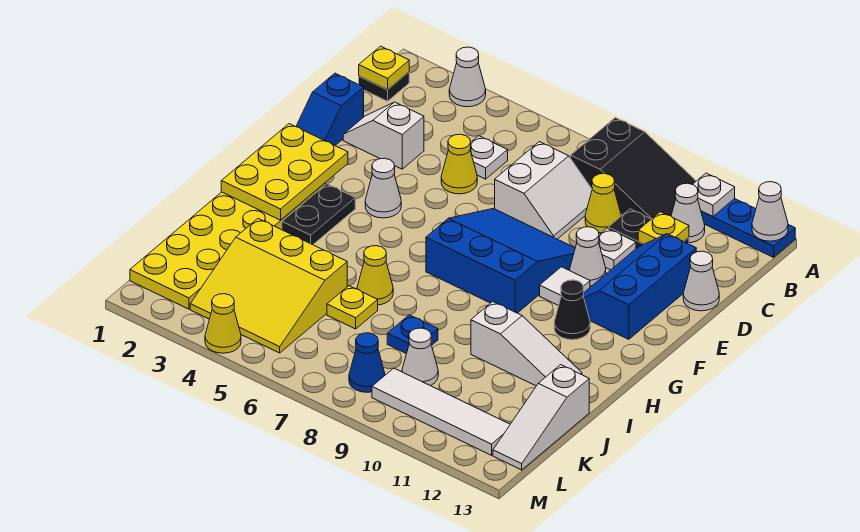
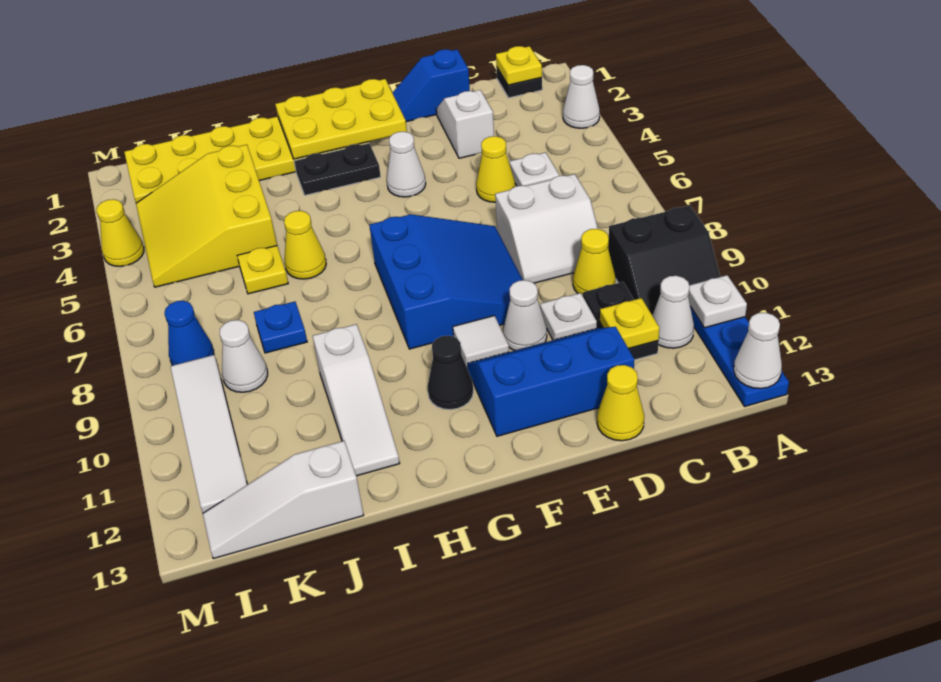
black 2x3 slope [571,118,696,219] -> black 2x2 slope [608,206,720,315]
white 1x1 cone [683,251,719,311] -> yellow 1x1 cone [597,365,644,441]

